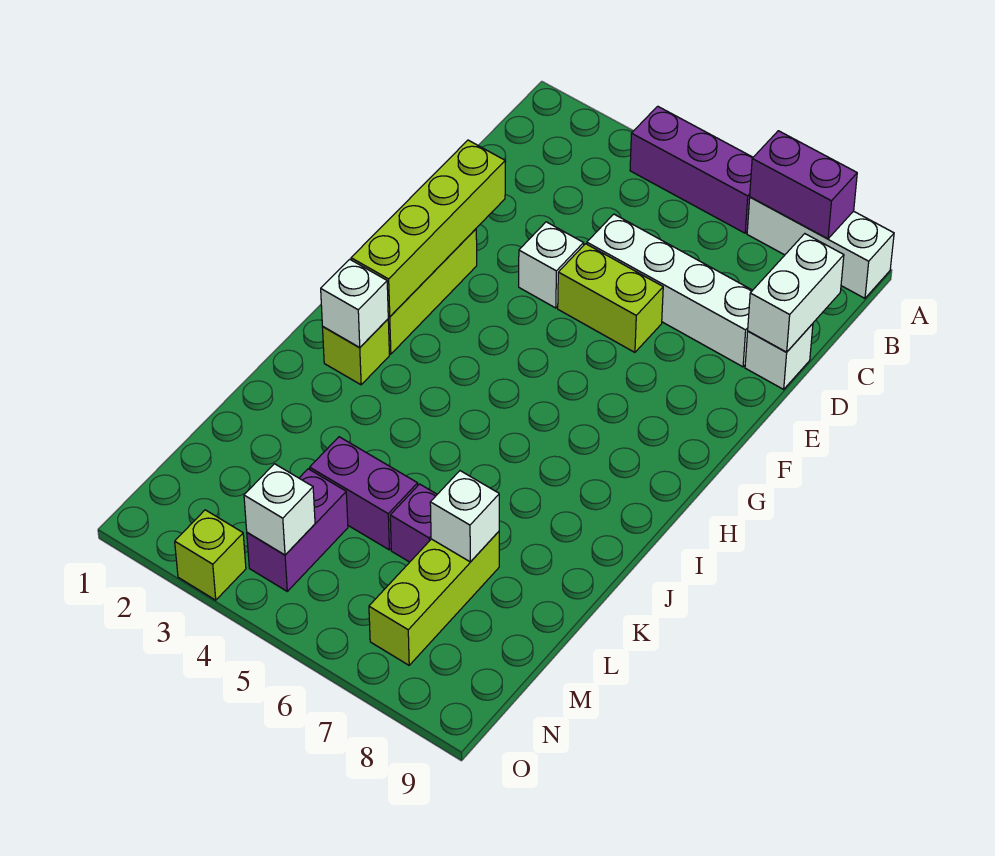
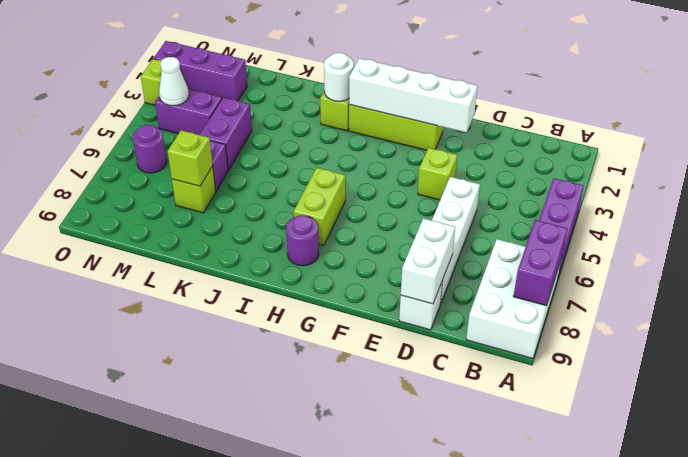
white 1x3 brick [747,197,894,298] -> white 2x3 brick [466,239,561,358]
white 1x2 brick [748,234,844,352] -> white 1x2 brick turned to [401,218,455,304]
lime 1x4 brick [351,140,505,317] -> white 1x4 brick [349,58,477,132]
white 1x1 brick [519,222,584,308] -> lime 1x1 brick [418,148,457,200]
lime 1x2 brick [558,244,663,352] -> lime 1x2 brick moved to [294,168,345,245]
none -> purple 1x1 round brick [286,215,319,266]
white 1x1 brick [321,259,389,348] -> white 1x1 round brick [324,53,354,101]
lime 1x3 brick [369,532,499,665] -> lime 1x1 brick [172,166,216,213]
white 1x1 brick [430,471,499,562] -> lime 1x1 brick [168,130,213,186]
none -> purple 1x3 brick [154,41,247,101]
white 1x1 brick [244,464,315,555] -> white 1x1 cone [159,57,189,106]
none -> purple 1x1 round brick [133,125,167,173]

